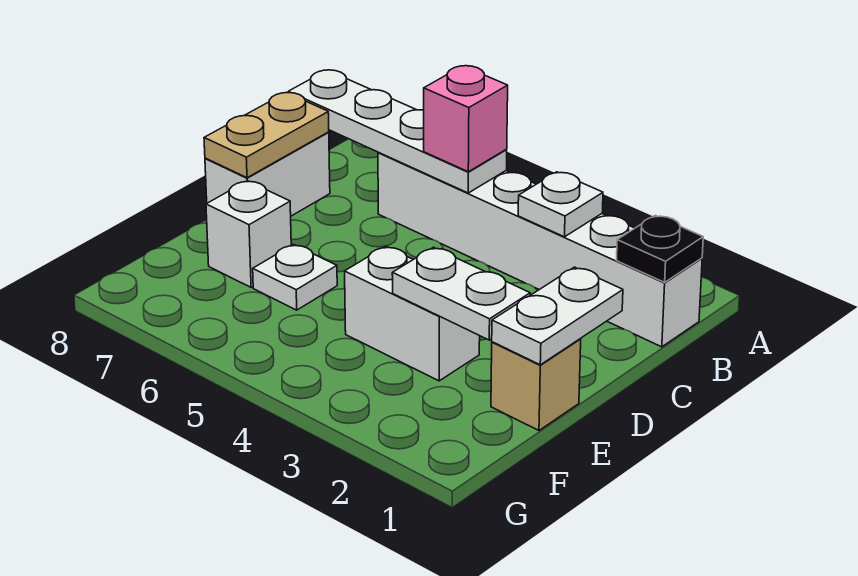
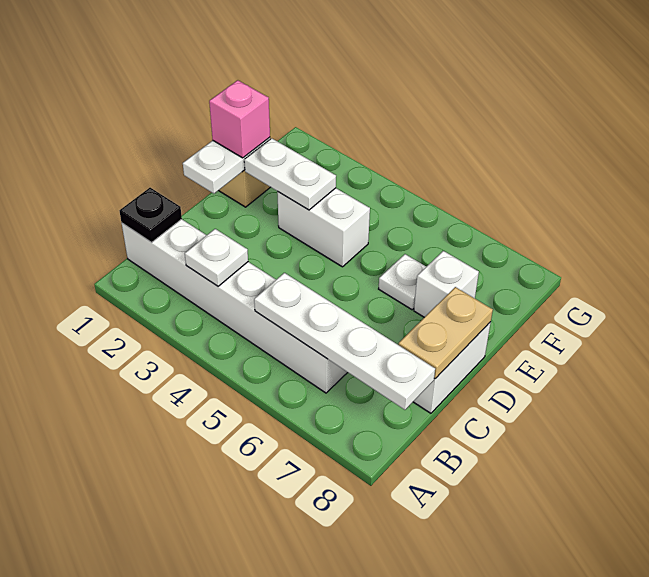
pink 1x1 brick [424,66,508,172] -> pink 1x1 brick moved to [209,80,270,158]

